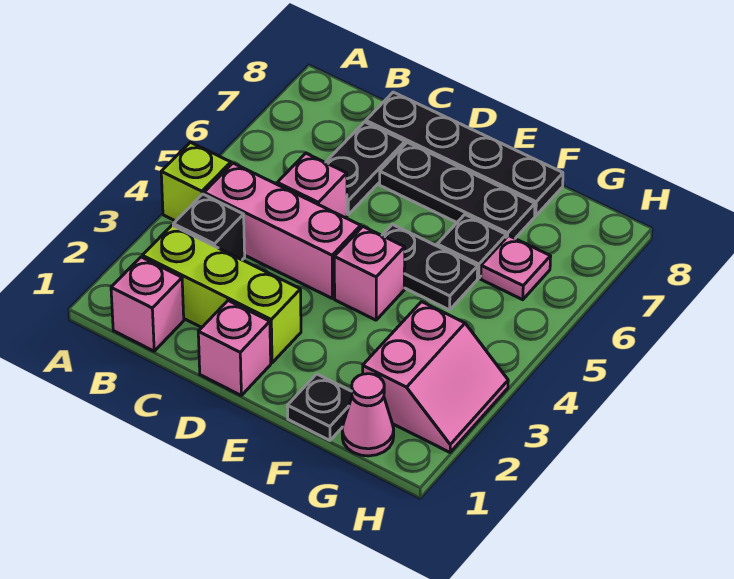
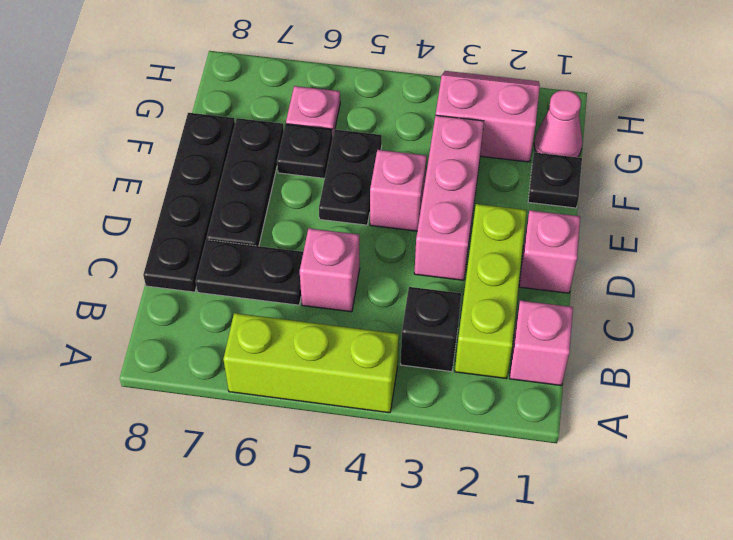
lime 1x1 brick [161,142,231,221] -> lime 1x3 brick [223,313,399,413]
pink 1x3 brick [204,163,361,299] -> pink 1x3 brick moved to [414,115,484,280]

